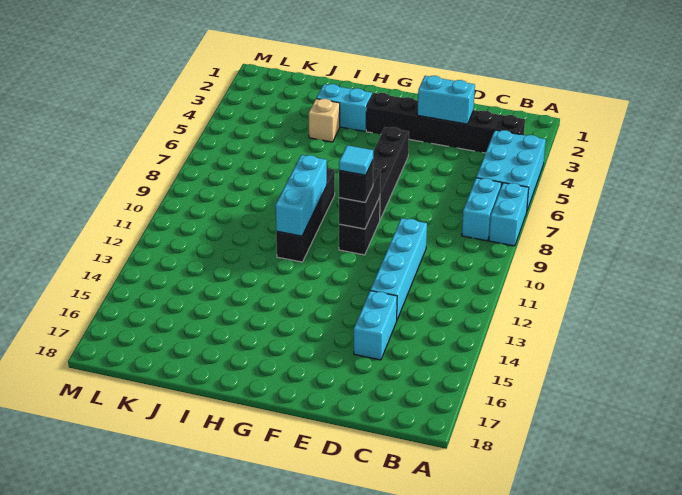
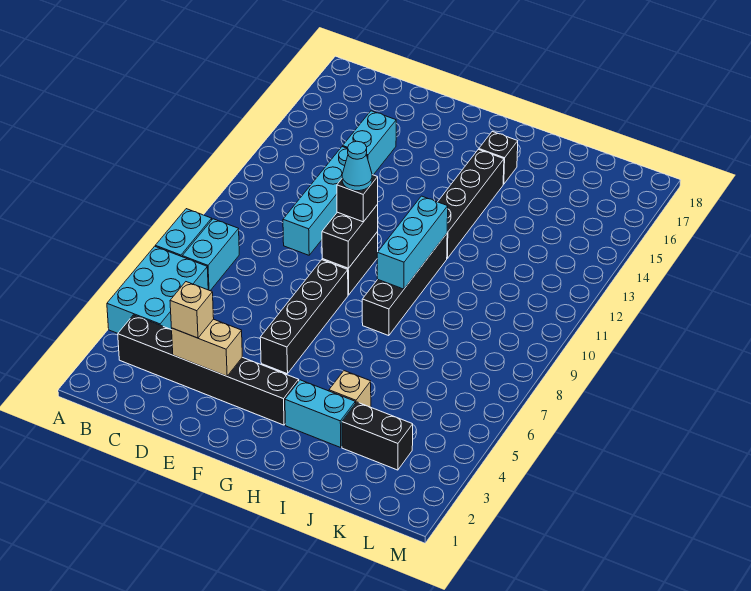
cyan 1x2 brick [417,76,475,124] -> tan 1x2 brick [172,319,242,376]
none -> tan 1x1 brick [170,282,214,338]
cyan 1x1 tile [339,145,373,175] -> cyan 1x1 cone [342,141,372,191]
none -> black 1x4 brick [438,149,504,258]
none -> black 1x1 brick [479,132,518,184]
none -> black 1x2 brick [342,402,413,470]

